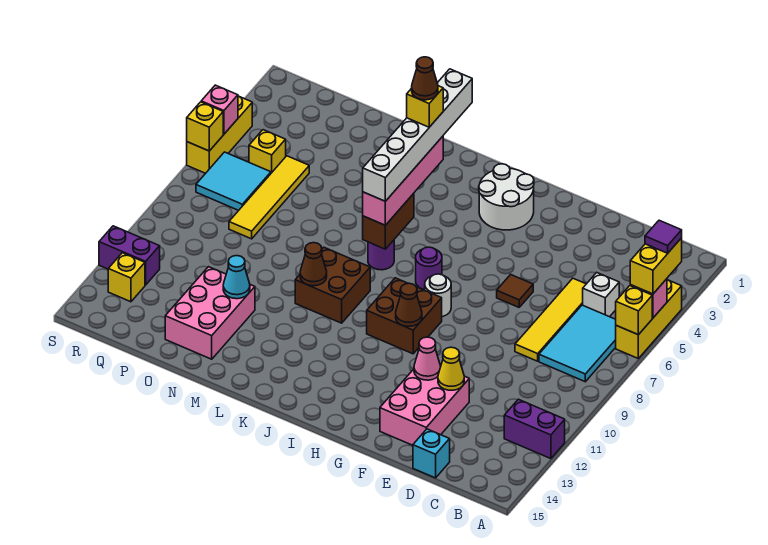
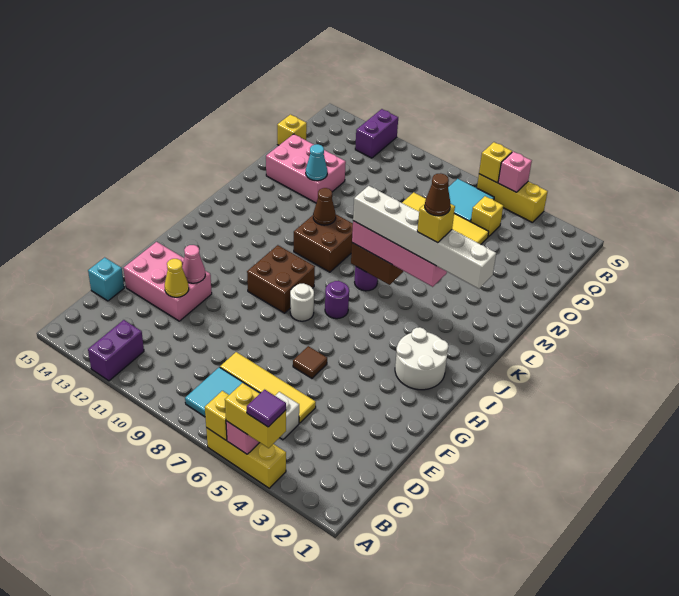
brown 1x1 cone [396,283,422,326] -> none
yellow 1x1 brick [108,253,145,302] -> yellow 1x1 brick moved to [277,114,307,145]

